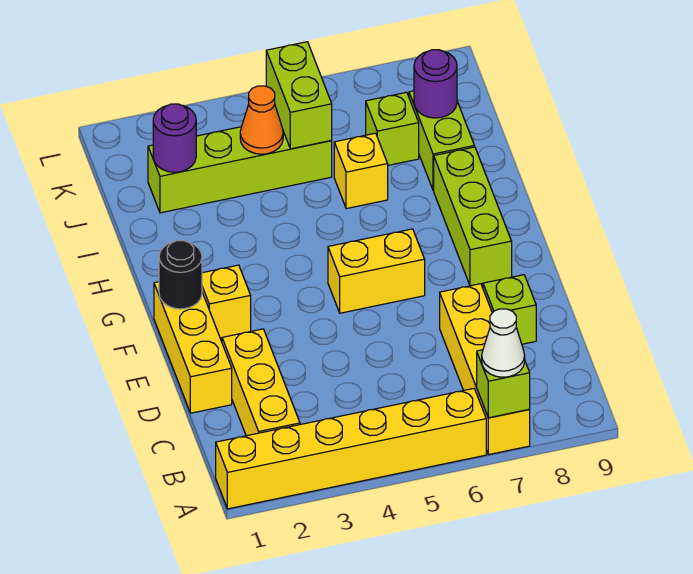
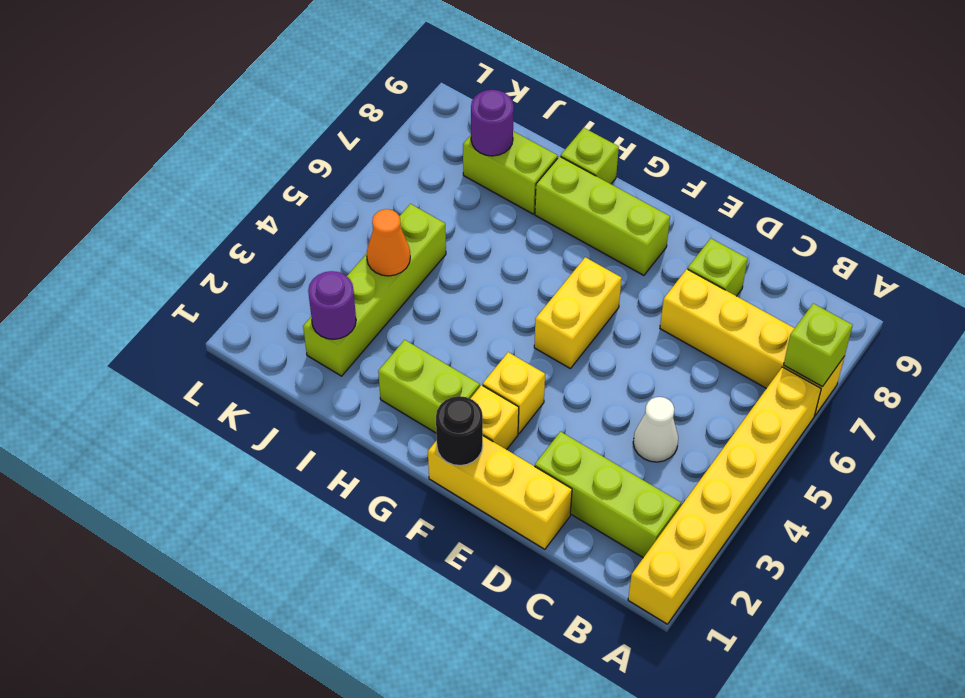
white 1x1 cone [482,309,525,377] -> white 1x1 cone moved to [633,397,678,462]
yellow 1x3 brick [222,329,300,436] -> lime 1x3 brick [535,432,681,558]
yellow 1x1 brick [334,133,388,209] -> yellow 1x1 brick moved to [483,352,545,433]
lime 1x2 brick [266,42,332,149] -> lime 1x2 brick moved to [378,340,480,433]
lime 1x1 brick [366,92,419,165] -> lime 1x1 brick moved to [561,128,619,184]

